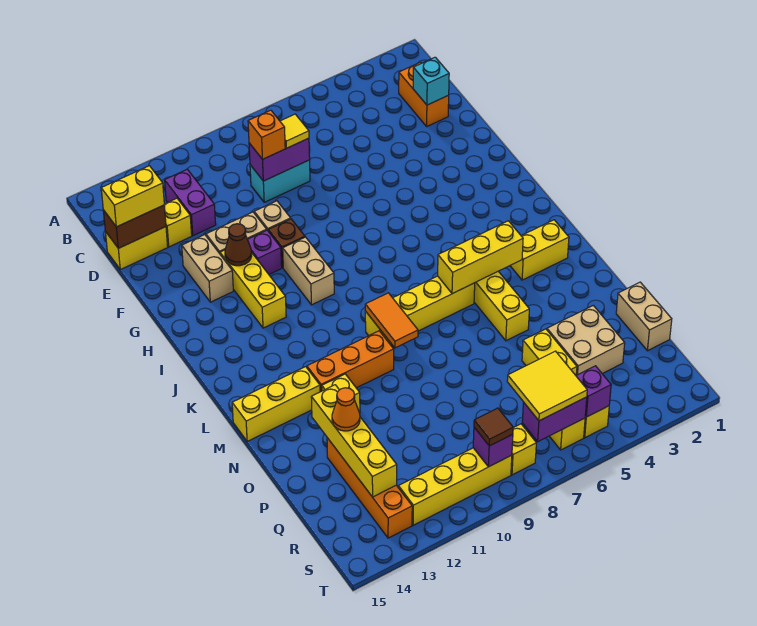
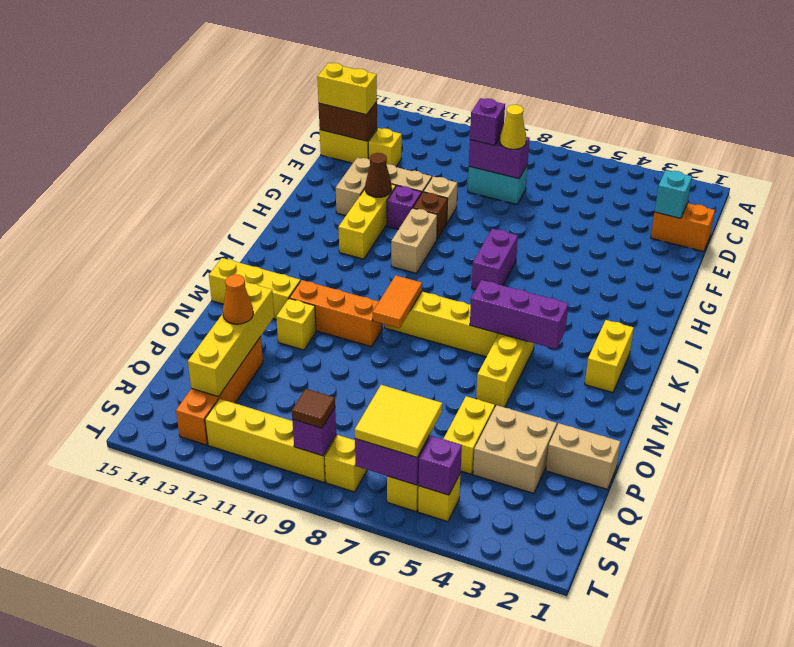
orange 1x2 brick [399,62,449,126] -> orange 1x2 brick turned to [651,203,715,251]
purple 1x2 brick [165,169,216,236] -> purple 1x2 brick moved to [472,229,518,289]
yellow 1x1 tile [280,114,309,148] -> yellow 1x1 cone [500,105,526,149]
orange 1x1 brick [248,110,285,159] -> purple 1x1 brick [470,98,505,145]
yellow 1x2 brick [510,220,569,280] -> yellow 1x2 brick turned to [585,320,634,393]
yellow 1x3 brick [438,221,523,294] -> purple 1x3 brick [470,280,568,349]
tan 1x2 brick [616,282,672,351] -> tan 1x2 brick turned to [546,423,620,489]

